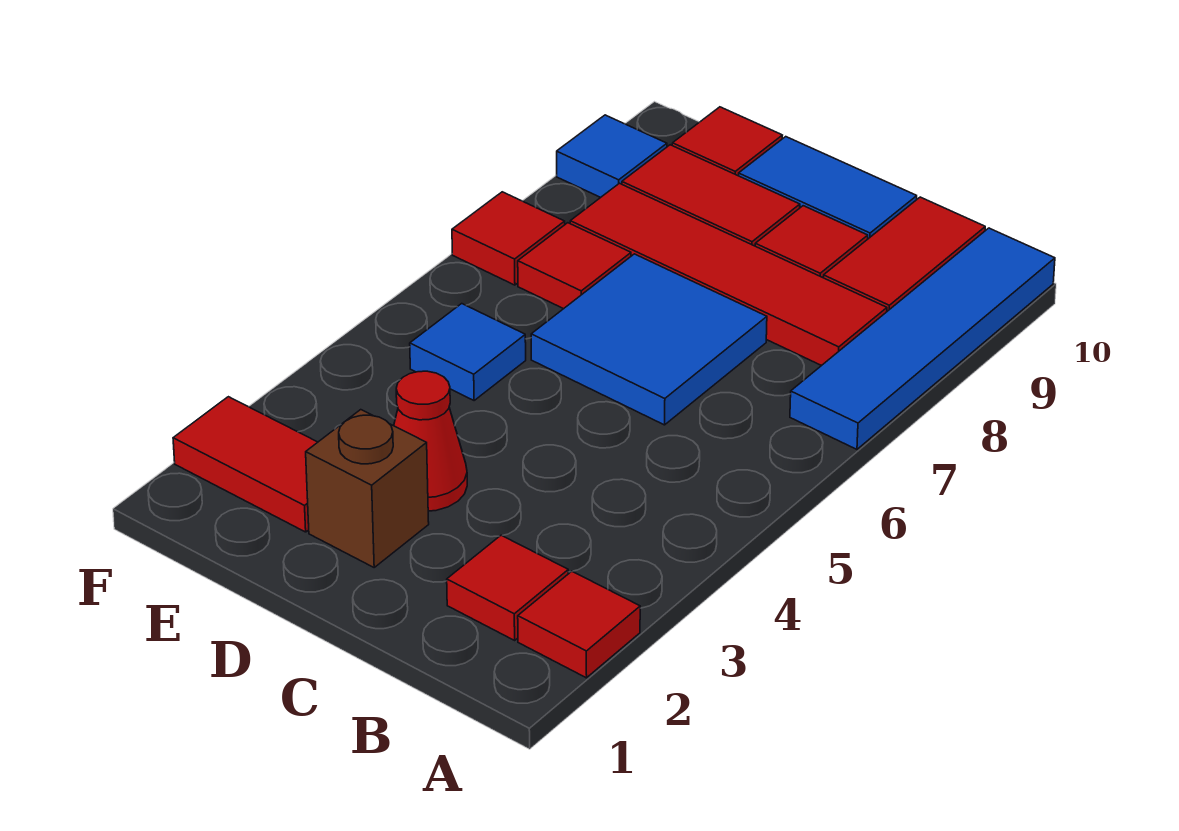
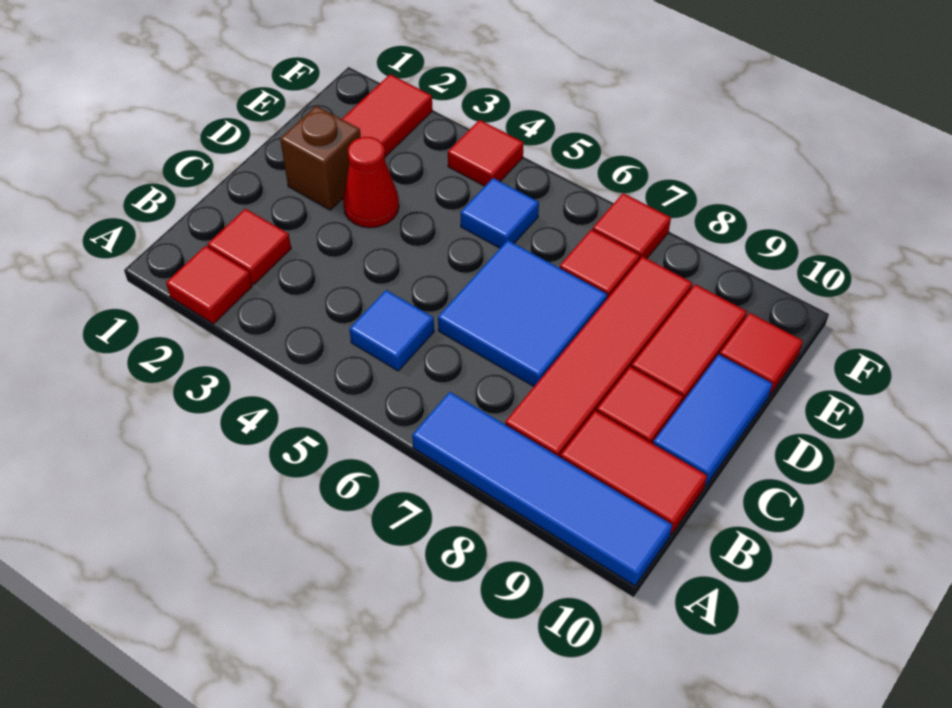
none -> red 1x1 tile [448,120,524,186]
blue 1x1 tile [557,115,667,197] -> blue 1x1 tile moved to [350,290,434,371]

